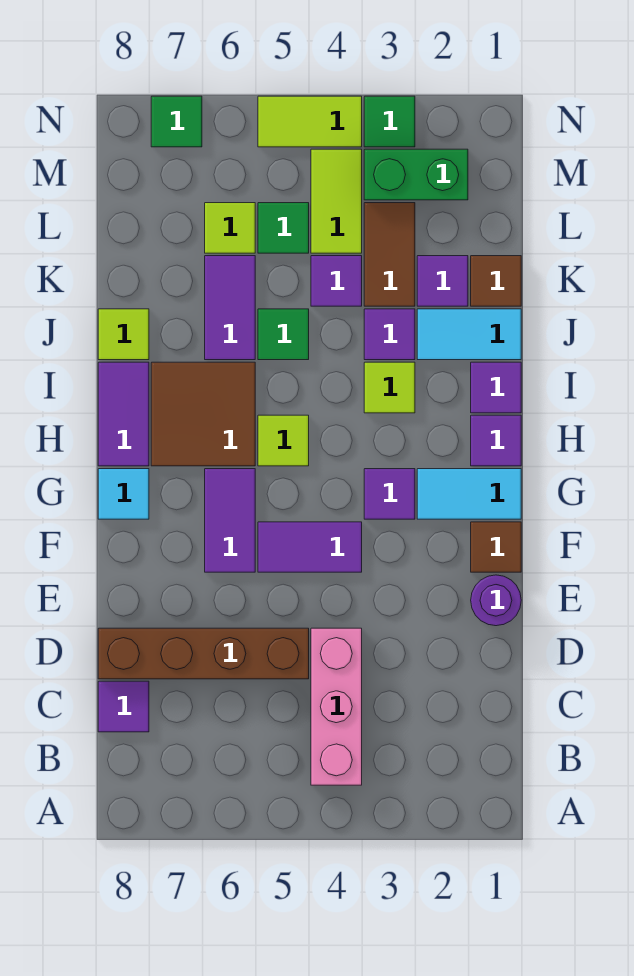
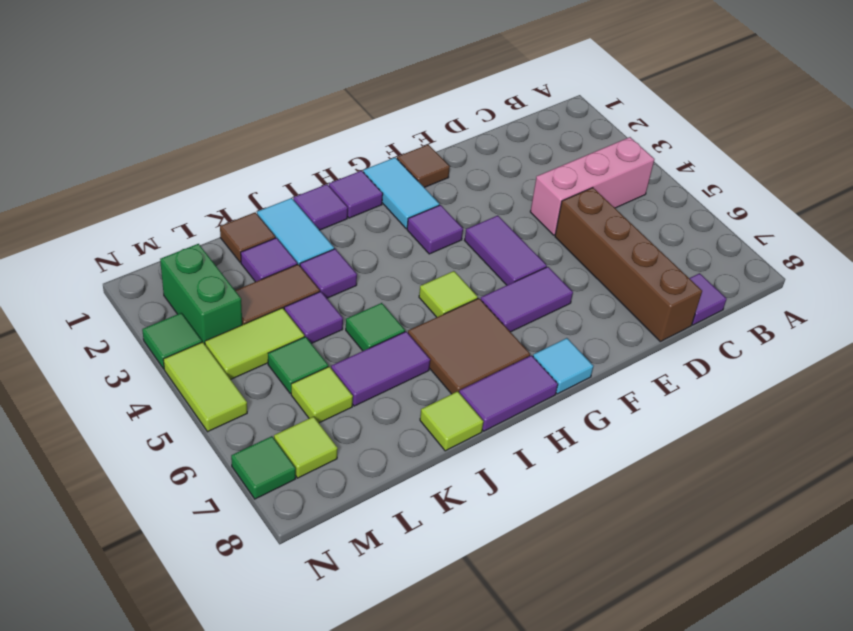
purple 1x1 round brick [471,575,521,626] -> none
lime 1x1 tile [364,362,415,413] -> lime 1x1 tile moved to [274,417,338,478]

